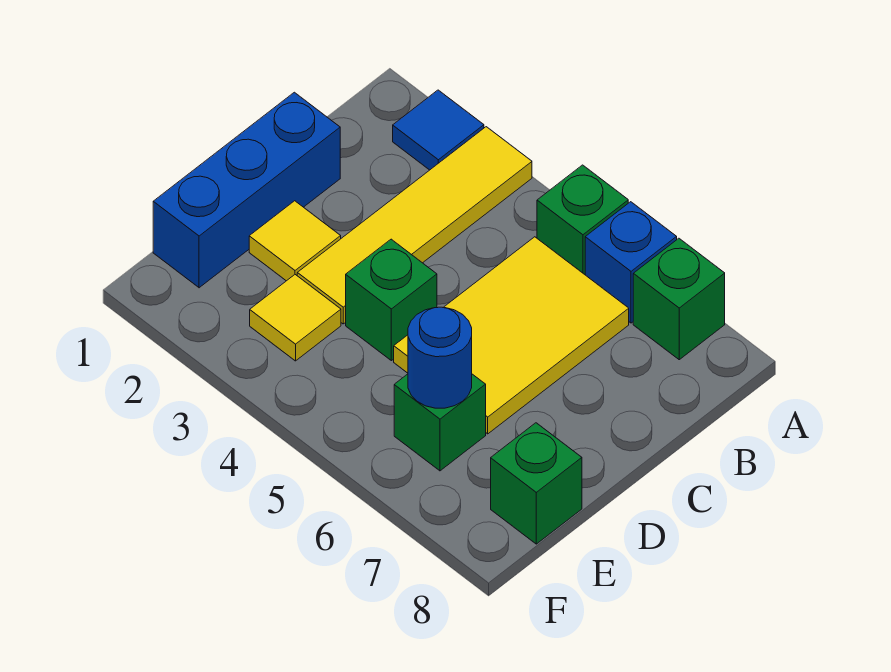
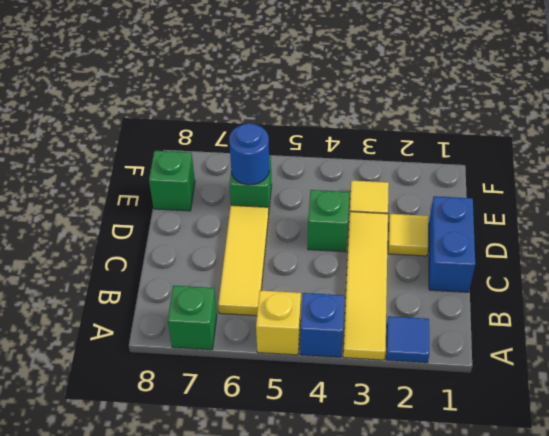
green 1x1 brick [537,165,628,274] -> yellow 1x1 brick [256,291,301,355]
blue 1x1 brick [585,202,677,323] -> blue 1x1 brick moved to [300,293,345,357]
yellow 2x3 tile [394,237,629,434] -> yellow 1x3 tile [218,205,269,316]
blue 1x3 brick [153,92,340,288] -> blue 1x2 brick [429,196,475,292]

